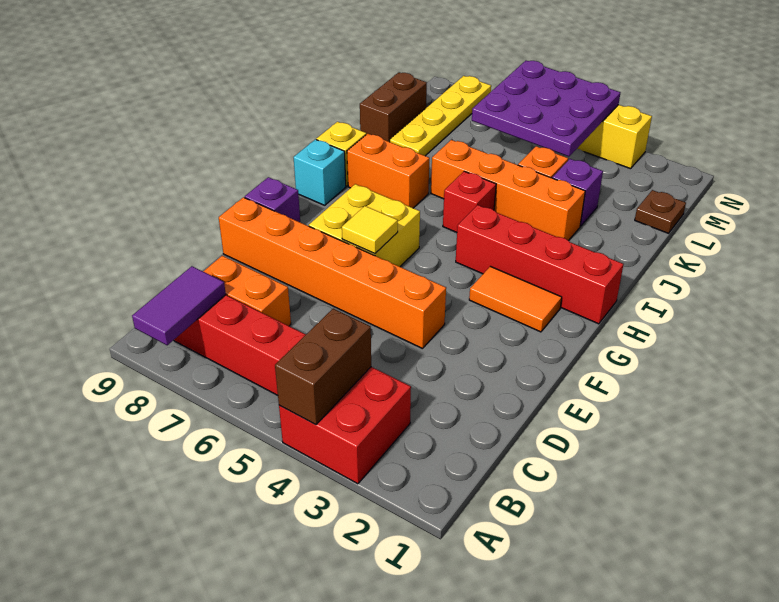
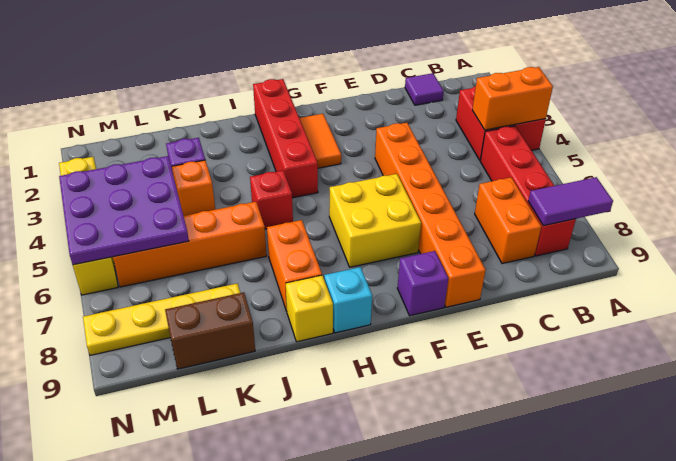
brown 1x2 brick [275,309,371,425] -> orange 1x2 brick [472,67,553,130]
none -> purple 1x1 tile [405,73,444,105]
yellow 1x1 tile [342,206,398,254] -> none
orange 1x4 brick [431,140,585,241] -> orange 1x4 brick turned to [113,202,267,287]
brown 1x1 plate [635,190,686,233] -> none

